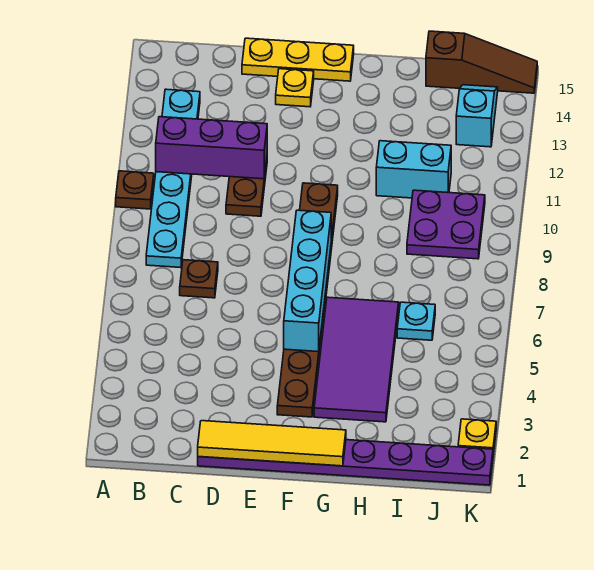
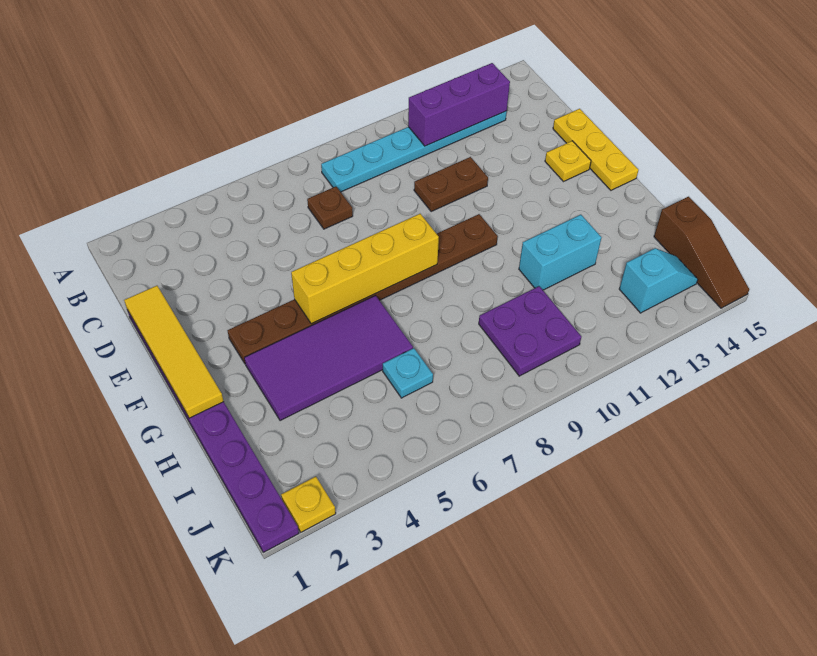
brown 1x1 plate [116,171,154,209] -> none
purple 1x3 brick [156,117,267,179] -> purple 1x3 brick turned to [408,63,510,146]
cyan 1x4 brick [284,210,331,352] -> yellow 1x4 brick [291,214,439,324]
cyan 1x2 brick [376,141,451,198] -> cyan 1x2 brick turned to [519,215,601,290]

